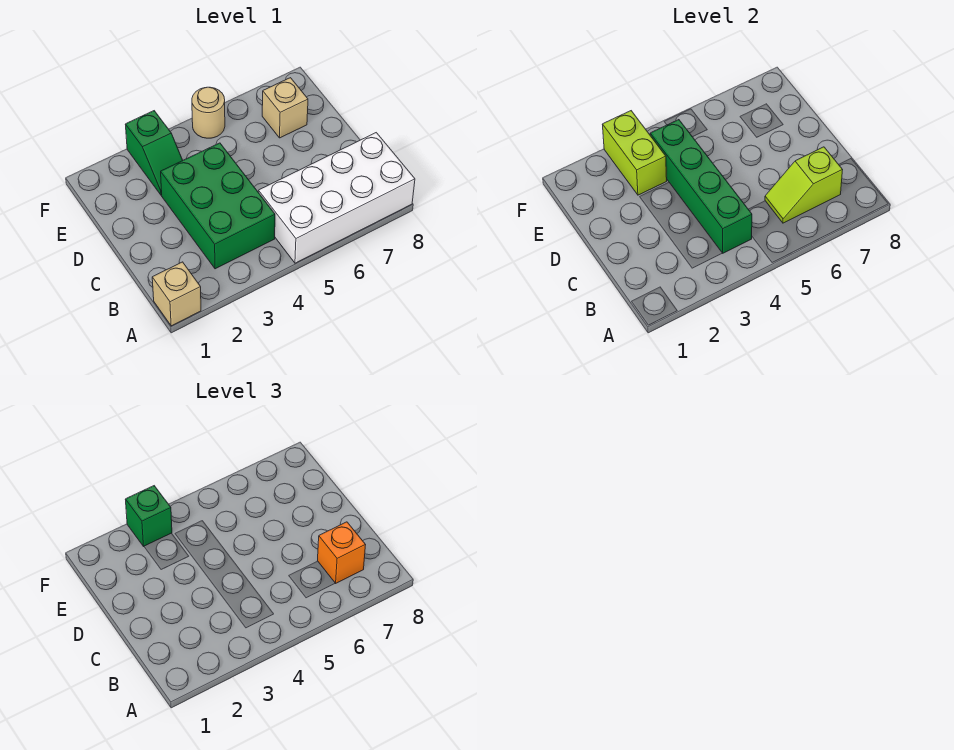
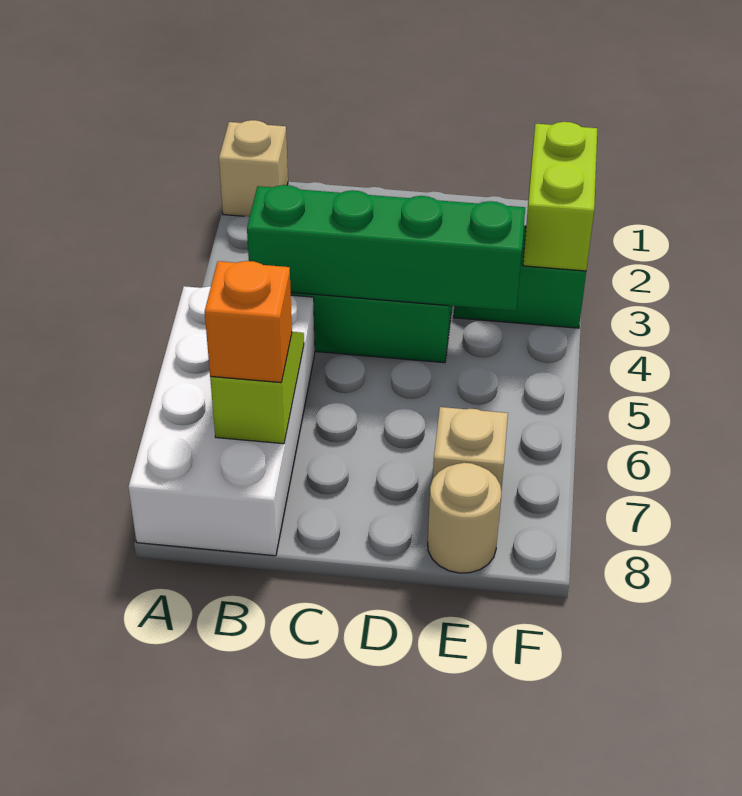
lime 1x2 brick [602,111,667,195] -> lime 1x2 brick turned to [523,122,597,271]
green 1x1 brick [125,486,172,546] -> none
tan 1x1 round brick [192,87,225,138] -> tan 1x1 round brick moved to [428,463,501,573]

